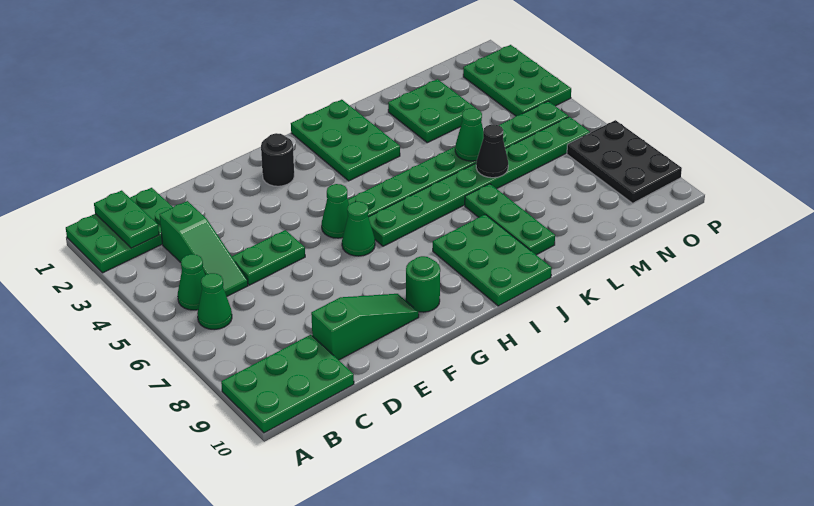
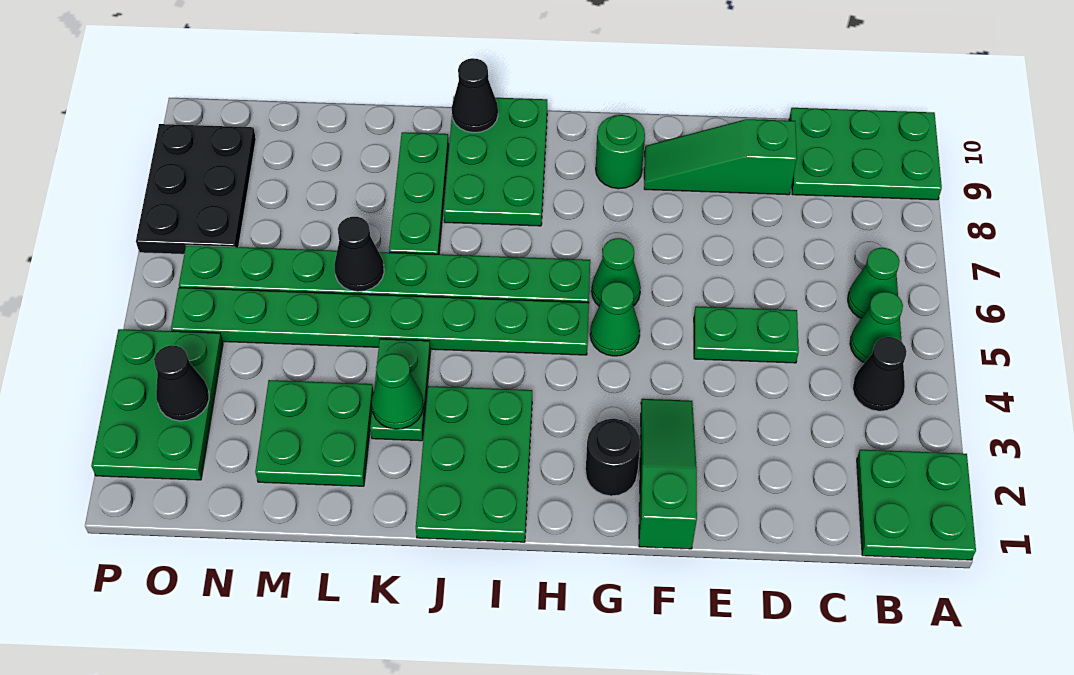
green 2x3 plate [66,188,173,273] -> green 2x2 plate [857,450,976,560]
green 1x2 plate [94,190,159,248] -> green 1x2 plate moved to [370,339,431,441]
none -> black 1x1 cone [853,337,907,411]
green 1x3 slope [160,201,248,296] -> green 1x3 slope moved to [639,399,697,549]
none -> black 1x1 cone [452,58,498,133]
green 1x1 cone [455,108,484,161] -> green 1x1 cone moved to [372,354,424,429]
none -> black 1x1 cone [154,345,209,421]

